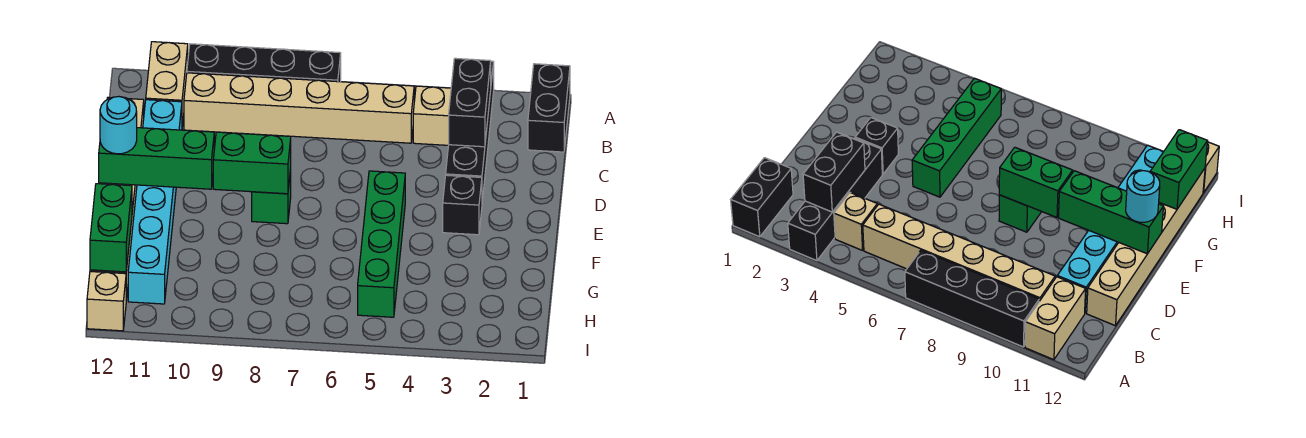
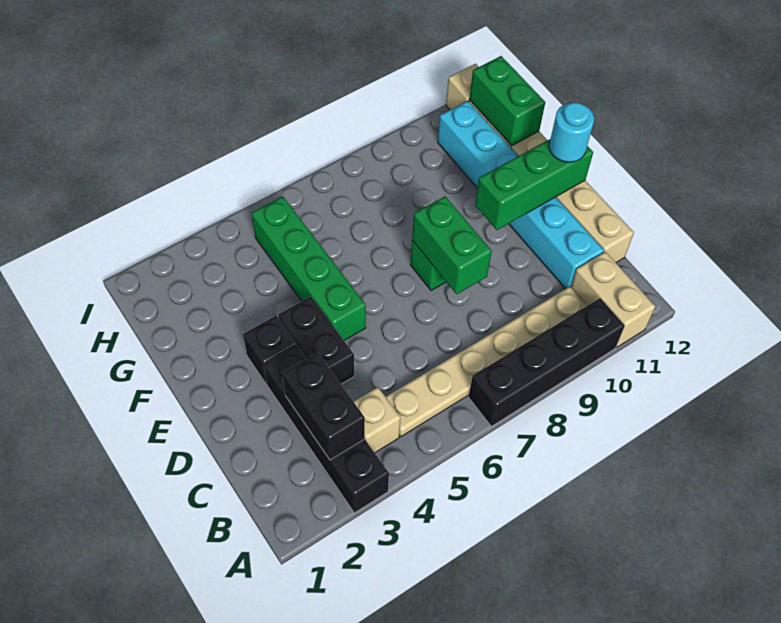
black 1x2 brick [528,64,570,152] -> black 1x2 brick moved to [278,297,354,384]
tan 1x6 brick [184,73,414,143] -> tan 1x6 plate [386,286,587,437]
green 1x2 brick [213,132,291,194] -> green 1x2 brick turned to [412,196,492,294]

